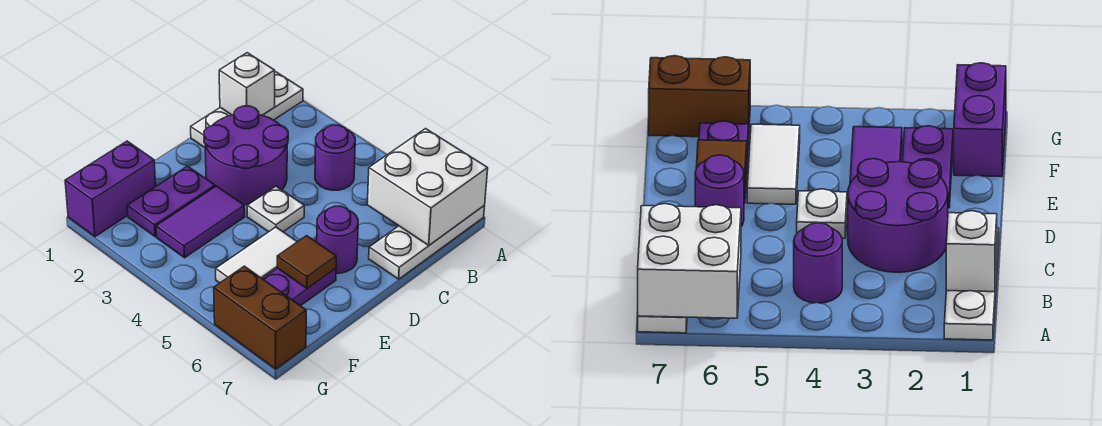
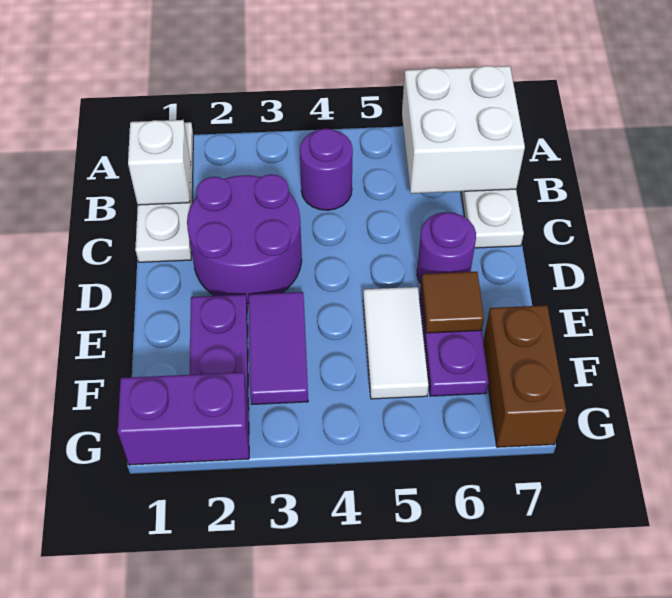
white 1x1 plate [247,186,304,232] -> none
purple 1x2 brick [65,141,156,237] -> purple 1x2 brick turned to [118,372,249,465]
brown 1x2 brick [214,266,306,369] -> brown 1x2 brick turned to [483,305,566,447]

